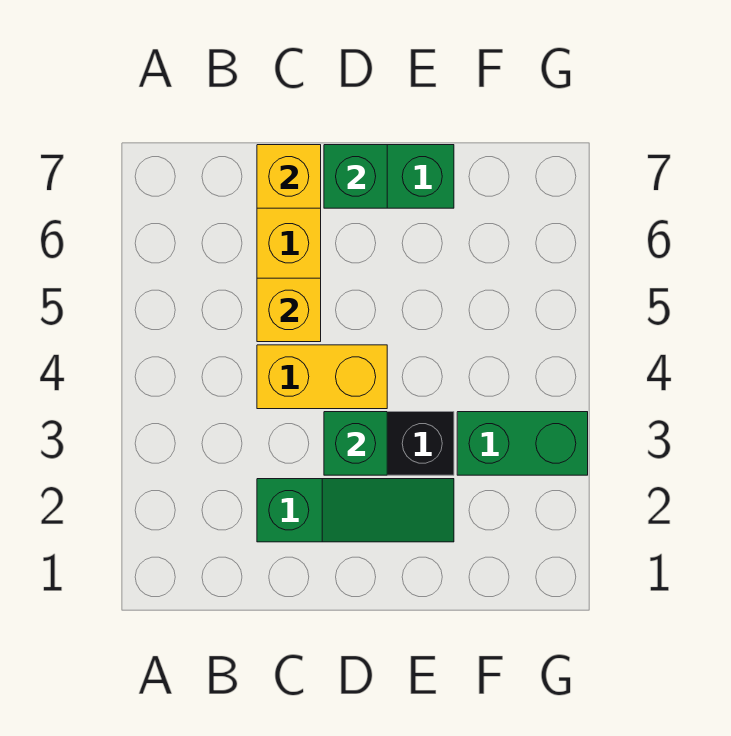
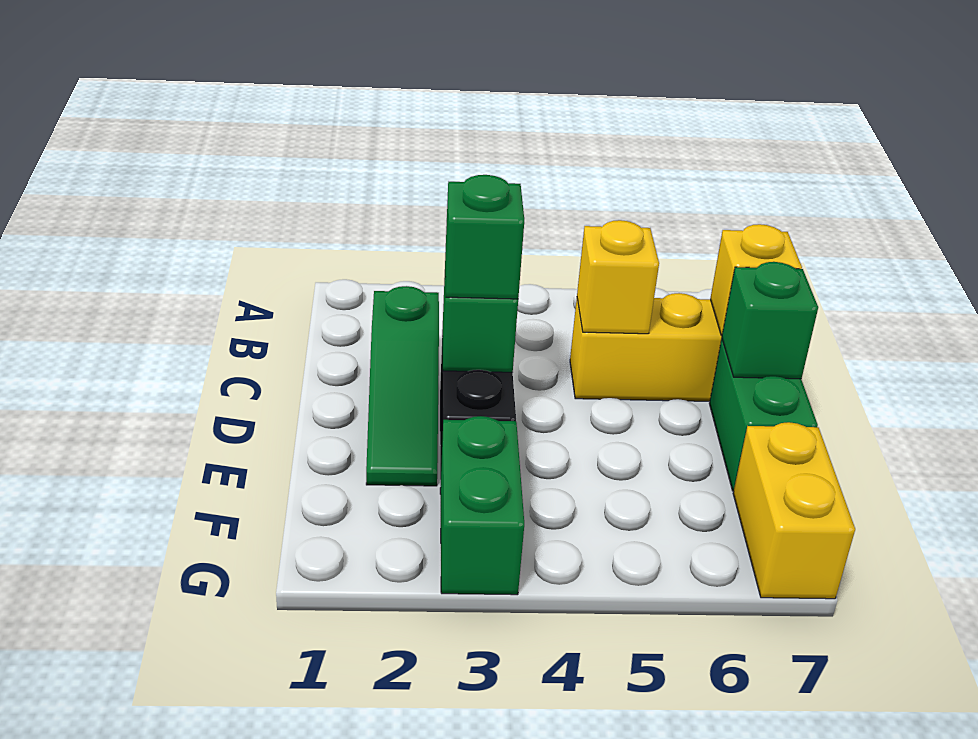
yellow 1x2 brick [257,345,387,409] -> yellow 1x2 brick moved to [733,422,855,599]
none -> green 1x1 brick [445,175,524,299]

